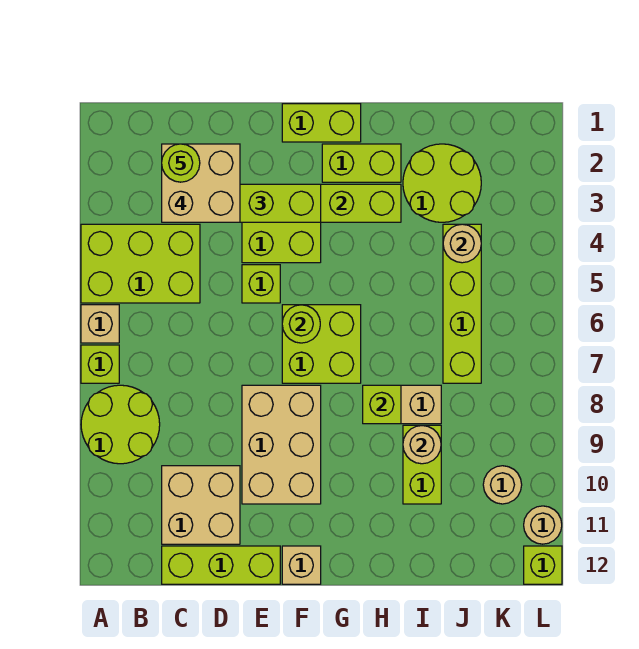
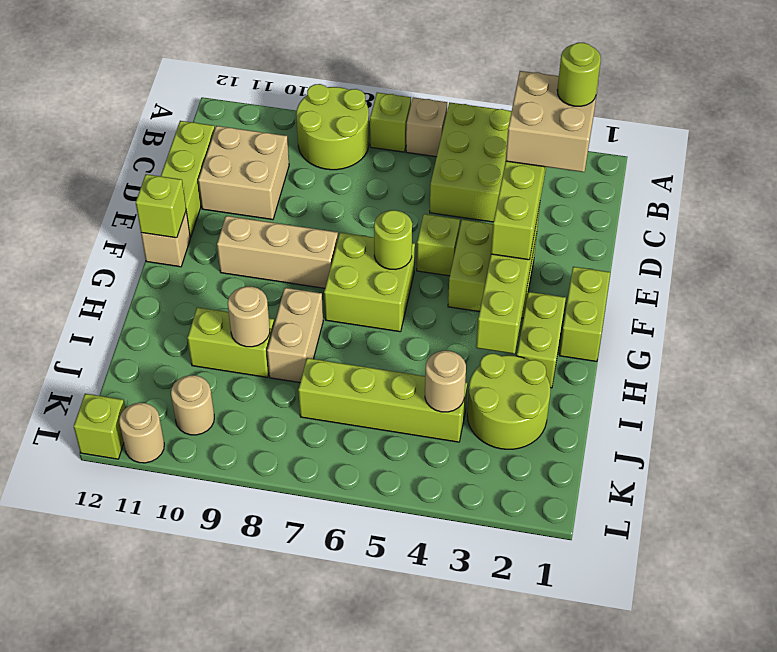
tan 2x3 brick [242,385,321,504] -> tan 1x3 brick [217,216,338,288]
lime 1x1 brick [363,385,401,424] -> lime 1x1 brick moved to [136,174,186,238]

